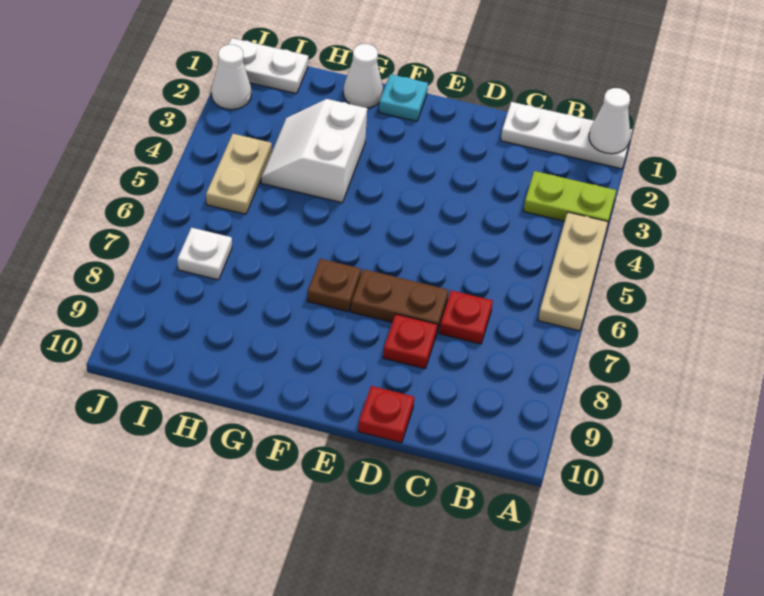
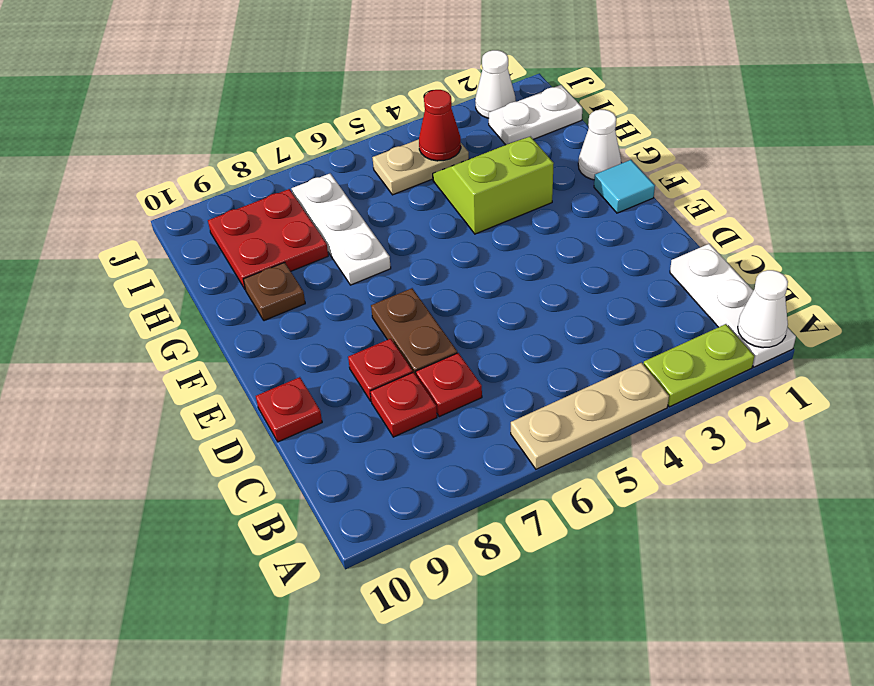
lime 1x2 plate [524,171,616,223] -> lime 1x2 plate turned to [643,324,754,407]
none -> red 1x1 plate [370,372,437,437]
cyan 1x1 plate [379,74,428,121] -> cyan 1x1 tile [594,160,655,213]
brown 1x1 plate [307,259,361,312] -> brown 1x1 plate moved to [243,262,305,321]
white 2x2 slope [261,99,367,203] -> lime 2x2 slope [433,137,554,234]
none -> red 2x2 plate [208,189,328,289]
white 1x2 plate [228,38,308,94] -> white 1x2 plate turned to [489,85,582,145]
none -> red 1x1 cone [419,90,461,161]
white 1x1 plate [177,228,232,280] -> white 1x3 plate [292,174,391,285]

